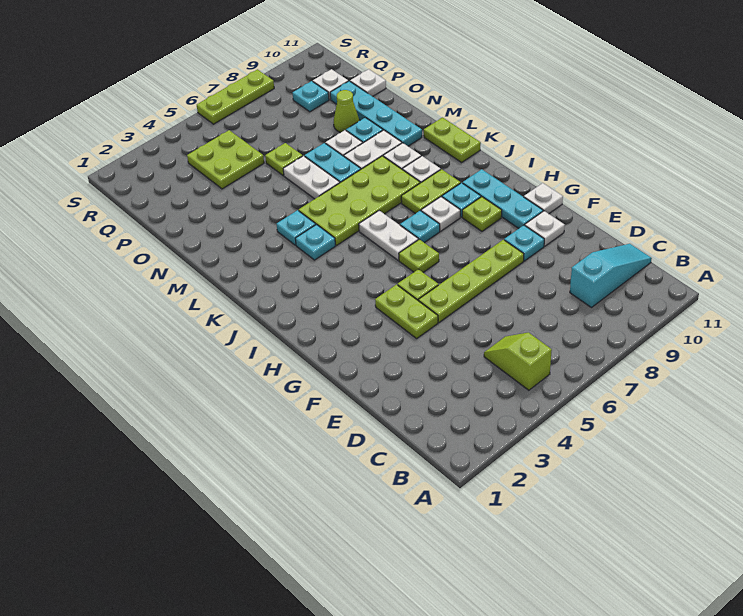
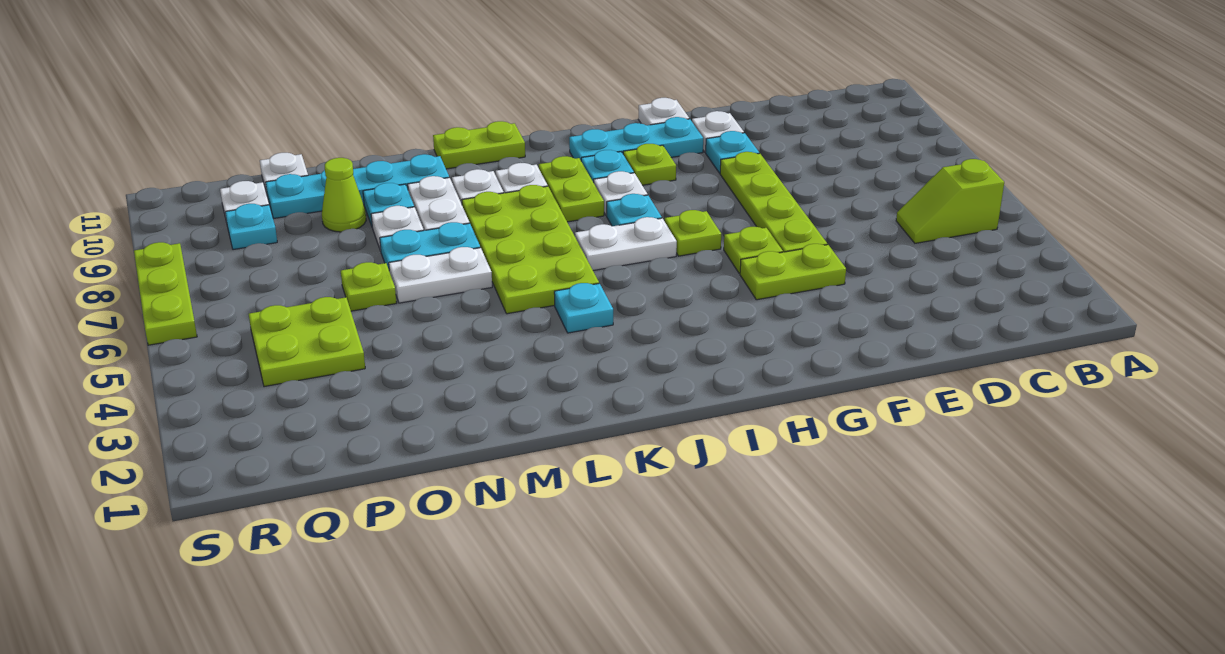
cyan 1x3 slope [570,244,652,308] -> none
cyan 1x1 plate [277,210,316,245] -> none

